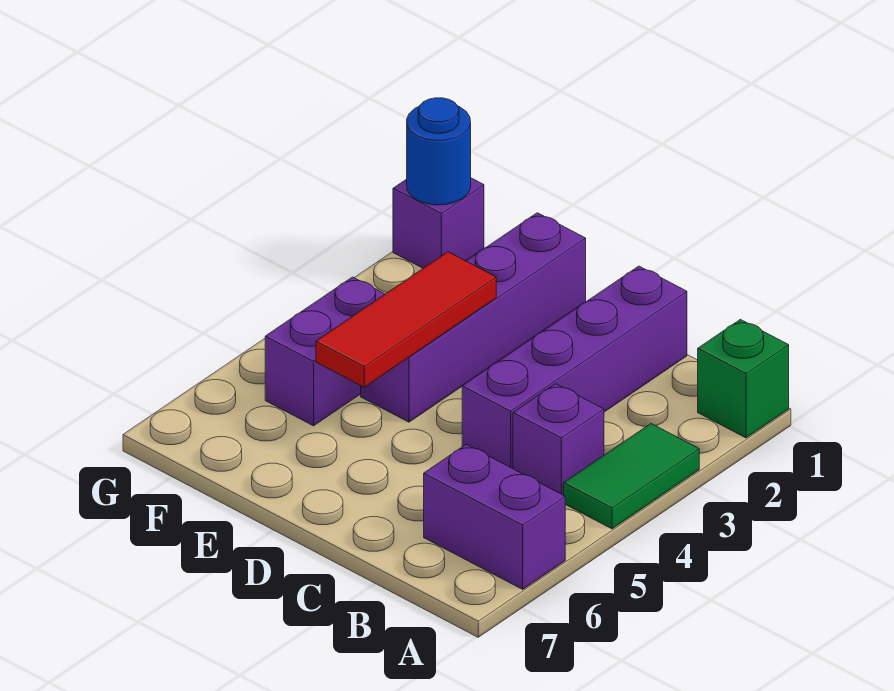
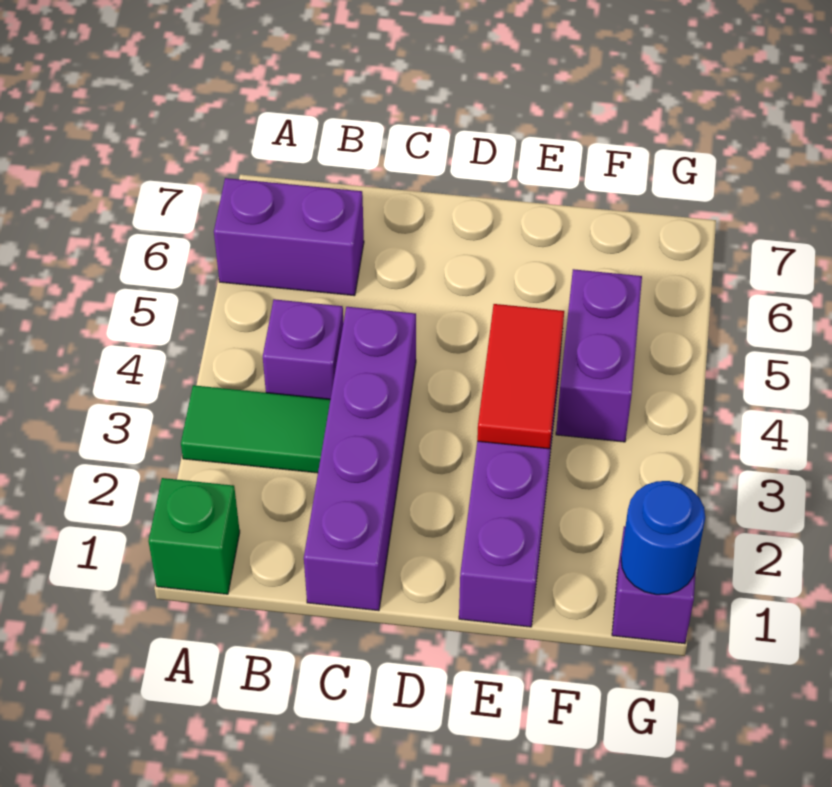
green 1x2 tile [564,424,699,529] -> green 1x2 tile turned to [181,385,330,473]
red 1x3 tile [316,252,496,387] -> red 1x2 tile [477,304,564,449]

